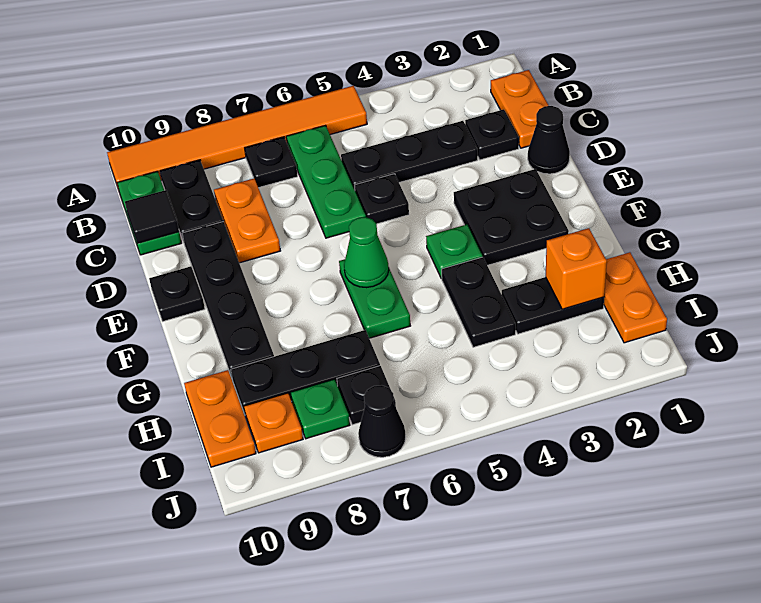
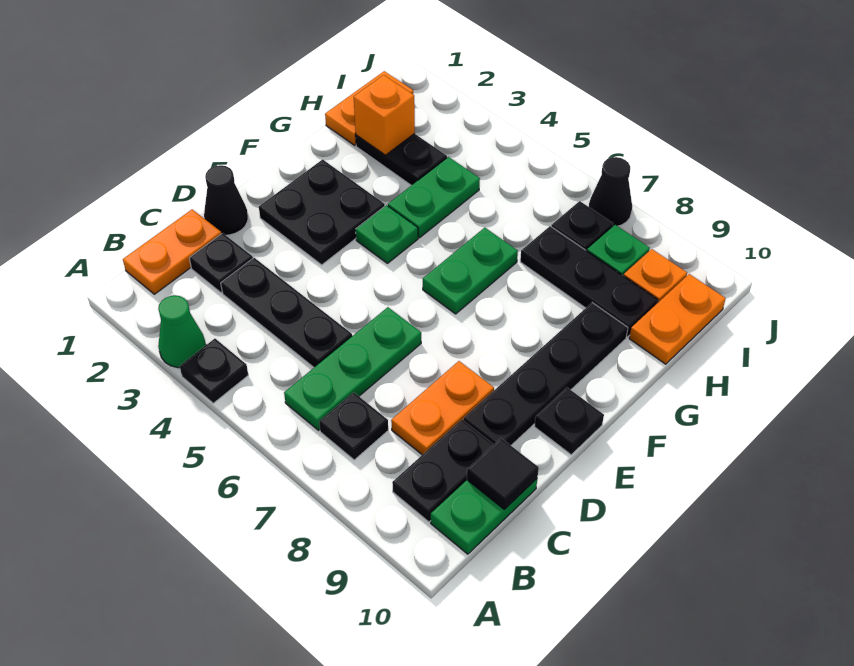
orange 1x6 tile [107,86,367,190] -> none
black 1x1 plate [355,174,409,224] -> black 1x1 plate moved to [180,339,248,403]
green 1x1 cone [344,217,389,288] -> green 1x1 cone moved to [158,295,206,368]
black 1x2 plate [442,257,516,347] -> green 1x2 plate [388,157,480,238]

